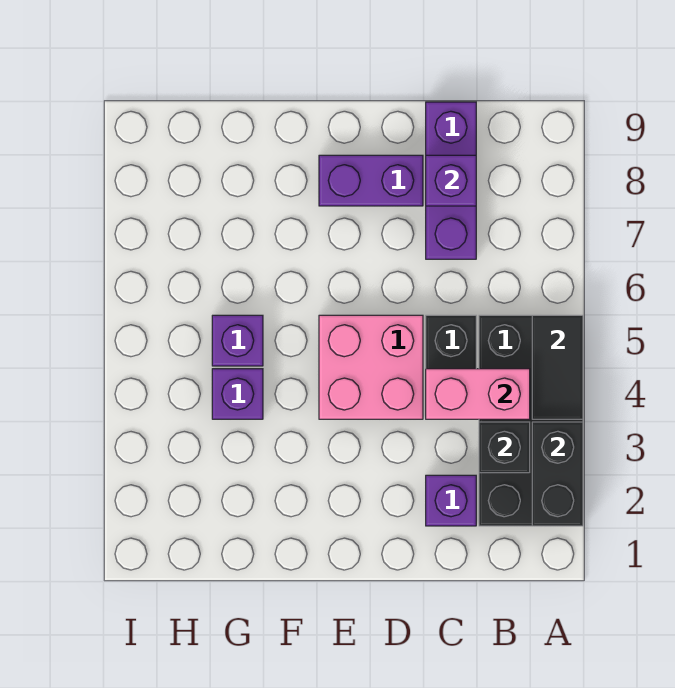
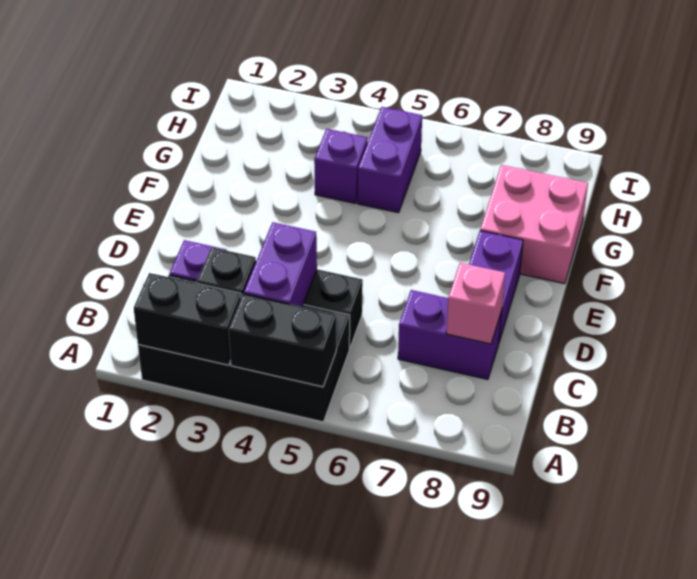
black 1x2 tile [532,315,583,419] -> black 1x2 brick [229,294,336,387]
pink 1x2 brick [426,369,530,419] -> purple 1x2 brick [244,222,317,307]
purple 1x3 brick [426,102,476,259] -> purple 1x2 brick [398,290,502,379]
purple 1x1 brick [426,155,476,206] -> pink 1x1 brick [446,263,505,344]
pink 2x2 brick [319,315,423,419] -> pink 2x2 brick moved to [480,165,588,284]
purple 1x1 brick [212,315,263,366] -> purple 1x2 brick [358,107,422,213]

